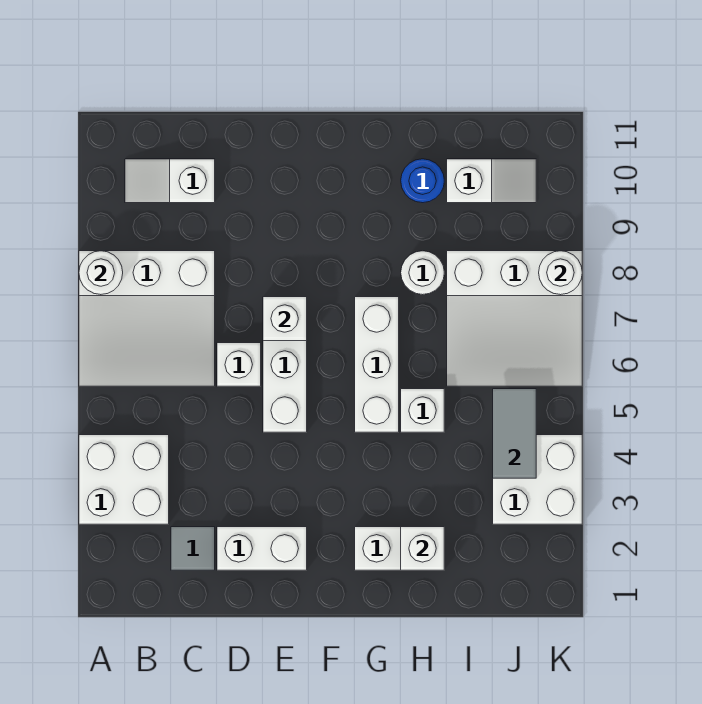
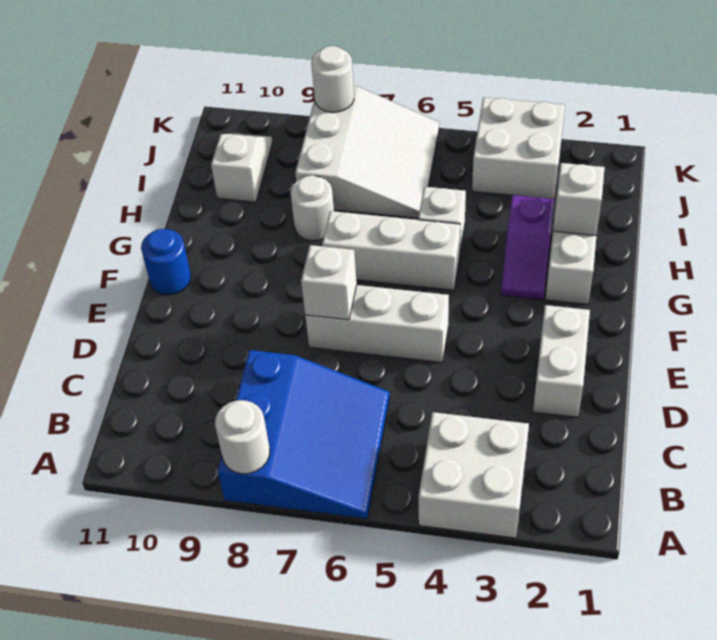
white 3x3 slope [79,251,215,386] -> blue 3x3 slope [218,350,390,519]
white 1x2 slope [125,159,215,203] -> none
grey 1x1 tile [171,527,215,570] -> none
white 1x1 brick [217,343,261,386] -> none
none -> purple 1x2 slope [501,195,554,300]
blue 1x1 round brick [401,159,444,203] -> blue 1x1 round brick moved to [141,229,191,295]
grey 1x2 tile [493,389,536,478] -> none

